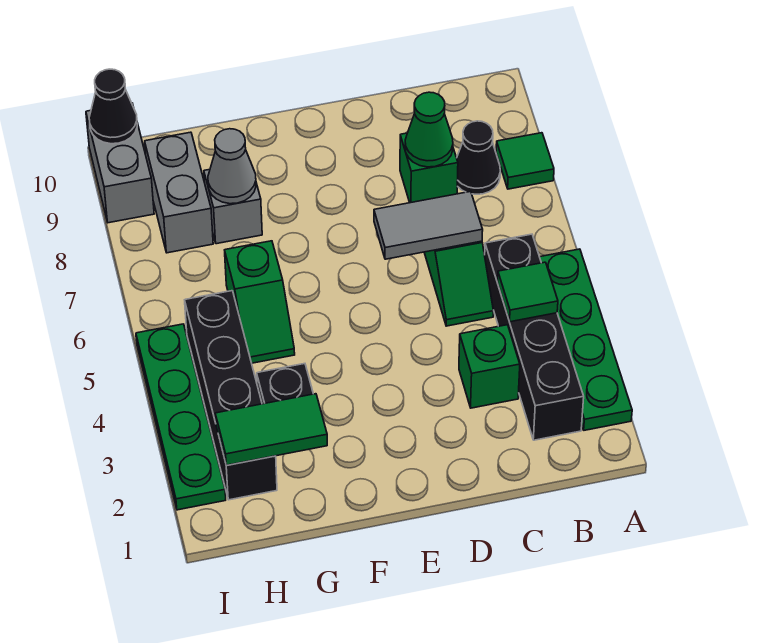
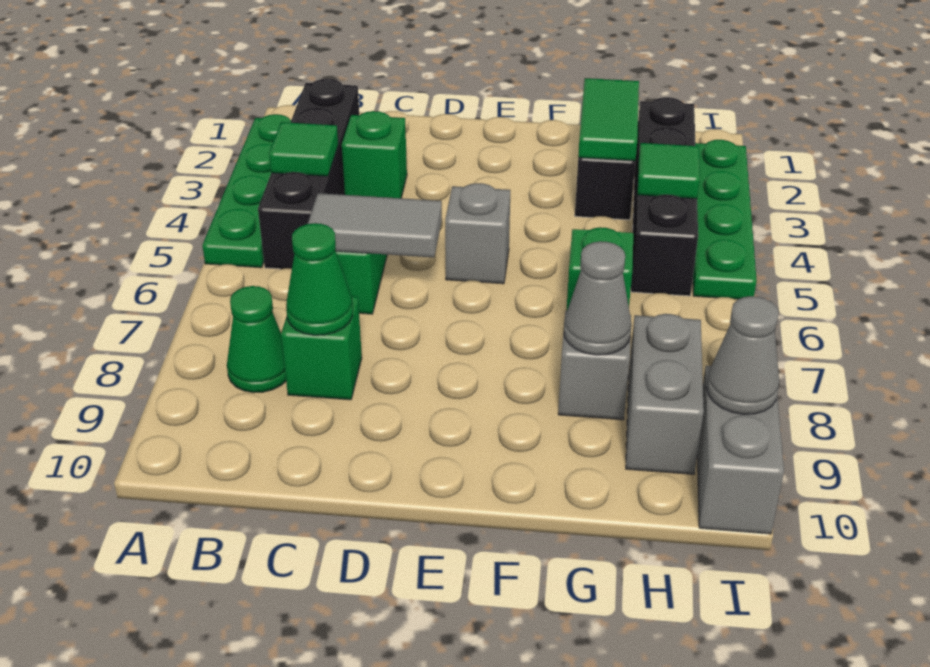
green 1x1 tile [496,133,554,189] -> green 1x1 tile moved to [638,143,700,199]
black 1x1 cone [457,121,500,194] -> green 1x1 cone [227,286,286,393]
none -> grey 1x1 brick [445,183,510,284]
green 1x2 tile [215,394,327,465] -> green 1x2 tile turned to [578,78,639,161]
none -> grey 1x1 cone [707,296,779,414]
black 1x1 cone [89,69,137,144] -> none

